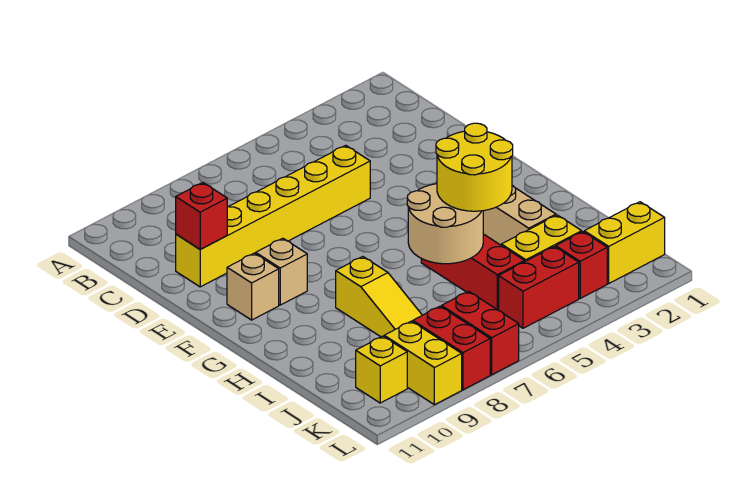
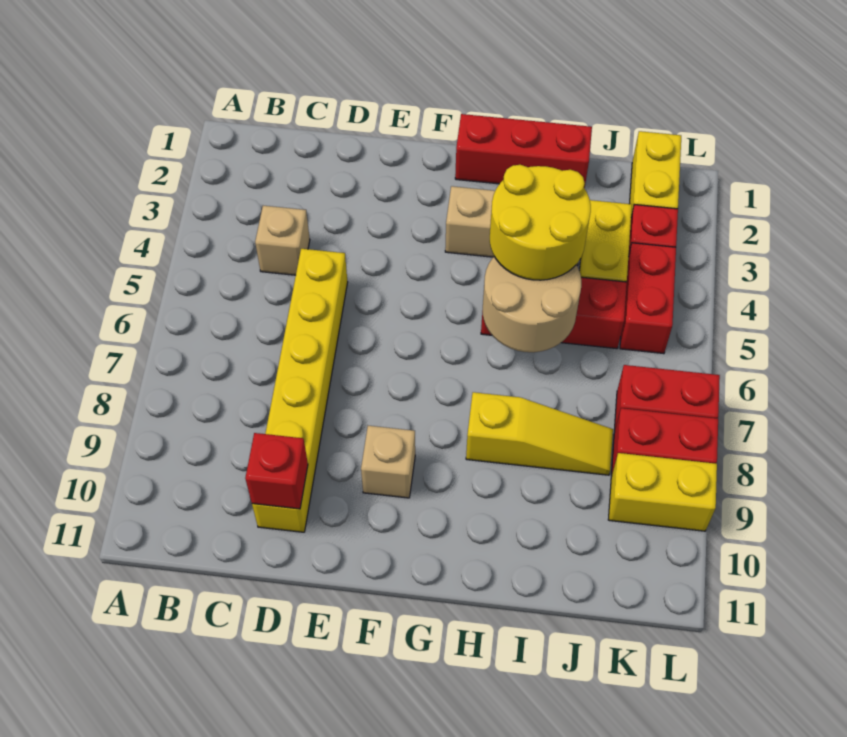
tan 1x1 brick [227,253,279,320] -> tan 1x1 brick moved to [255,206,310,275]
none -> red 1x3 brick [455,114,592,188]
yellow 1x1 brick [356,336,407,403] -> none

